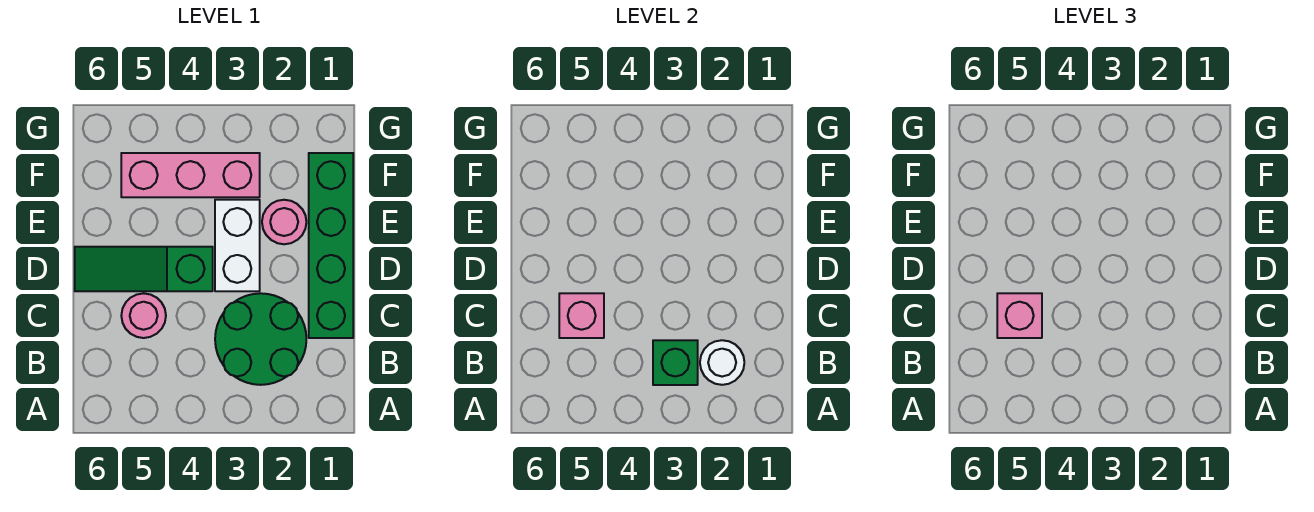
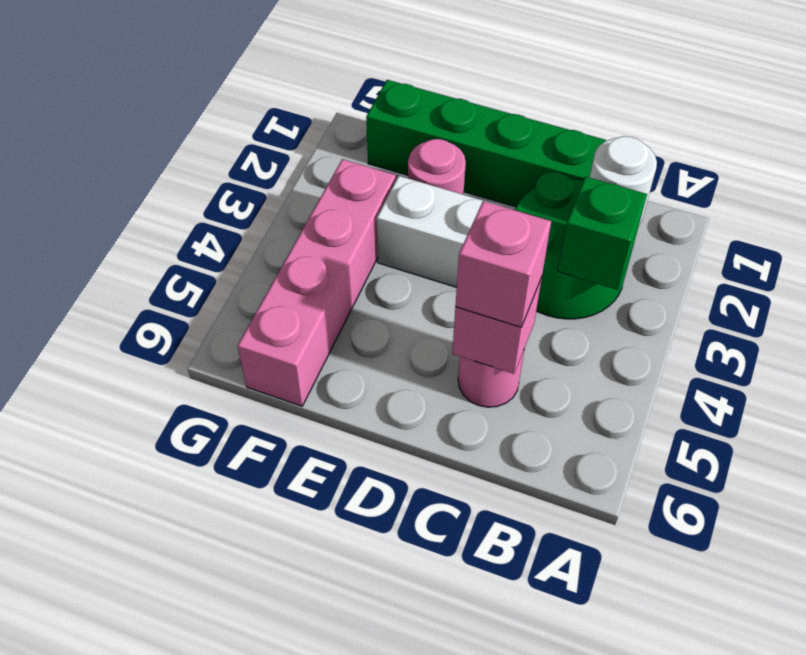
green 1x3 slope [75,247,213,291] -> none
pink 1x3 brick [121,153,260,197] -> pink 1x4 brick [238,159,396,406]

